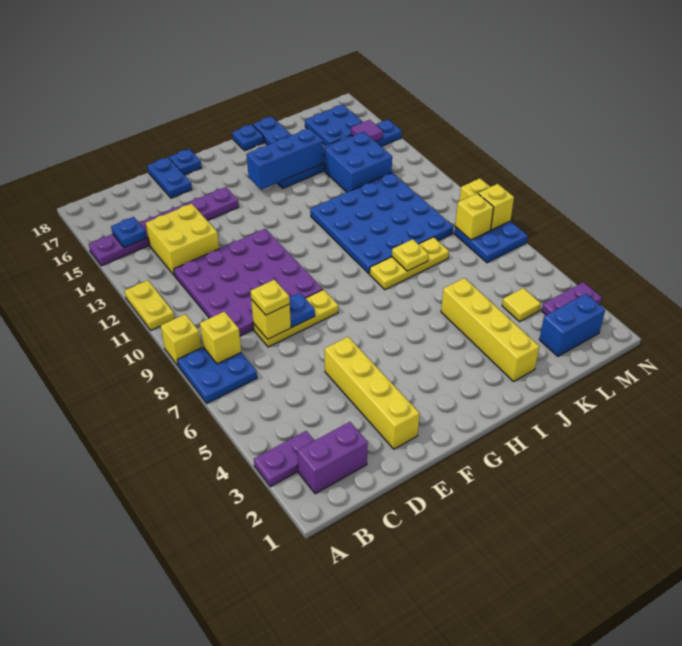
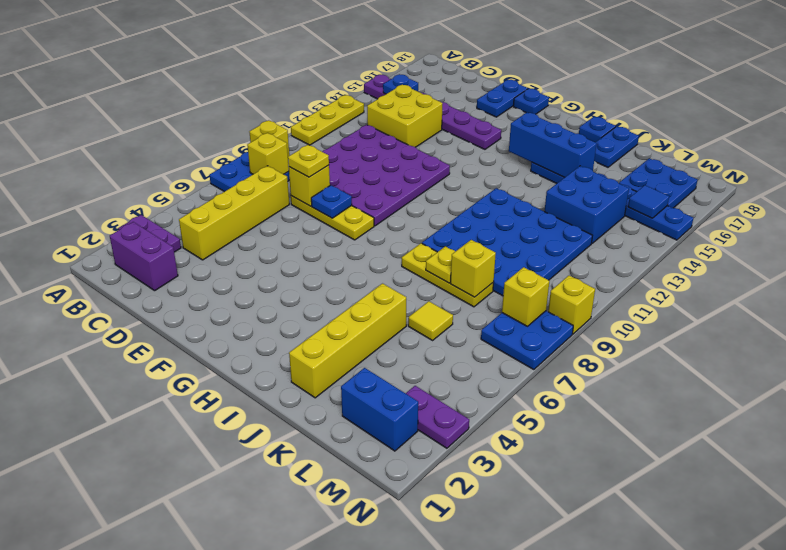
yellow 1x2 plate [125,280,175,330] -> yellow 1x3 plate [291,95,364,145]
yellow 1x4 brick [325,337,420,449] -> yellow 1x4 brick moved to [179,166,289,260]
yellow 1x1 tile [502,288,541,322] -> yellow 1x1 tile moved to [408,301,453,340]
purple 1x1 tile [351,120,383,141] -> blue 1x1 tile [628,185,669,218]
yellow 1x1 brick [478,184,514,230] -> yellow 1x1 brick moved to [450,240,496,297]

